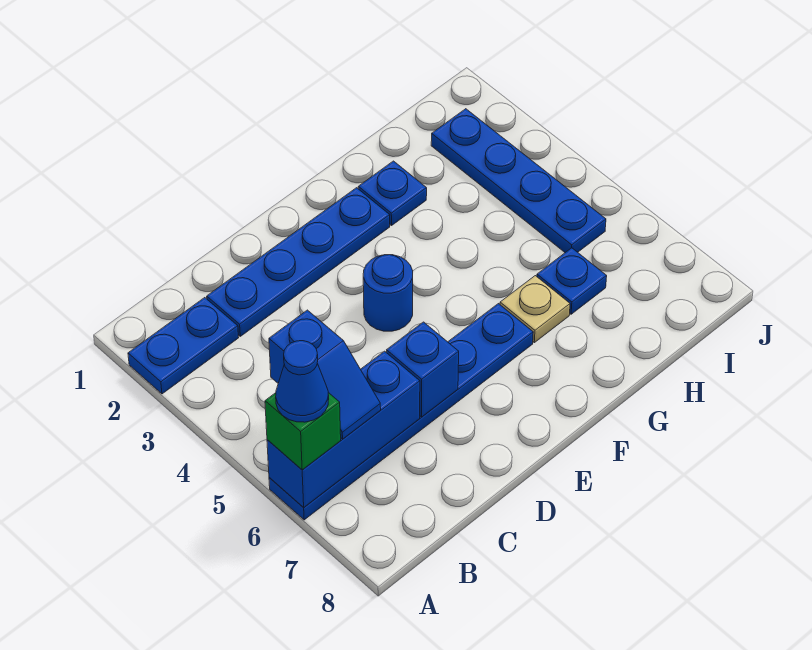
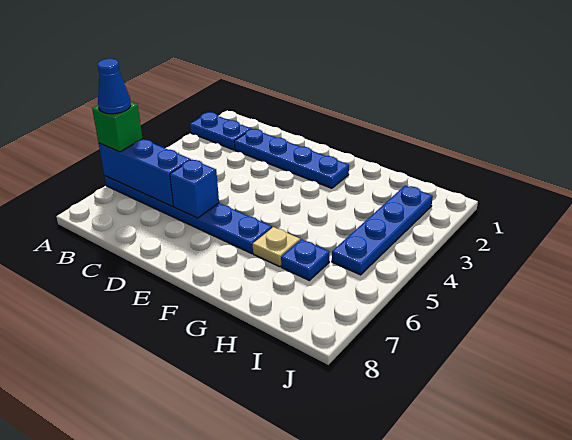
blue 1x2 slope [269,310,381,439] -> none
blue 1x1 round brick [363,255,413,331] -> none
blue 1x1 plate [358,161,427,225] -> none

